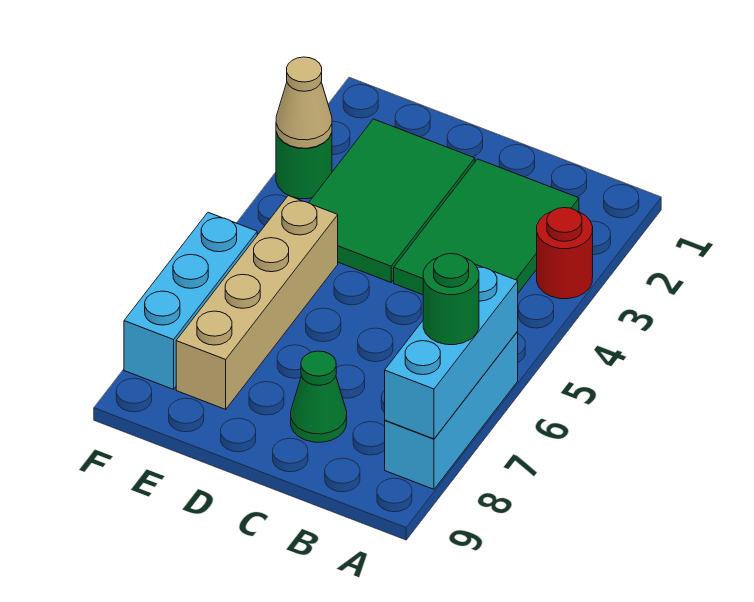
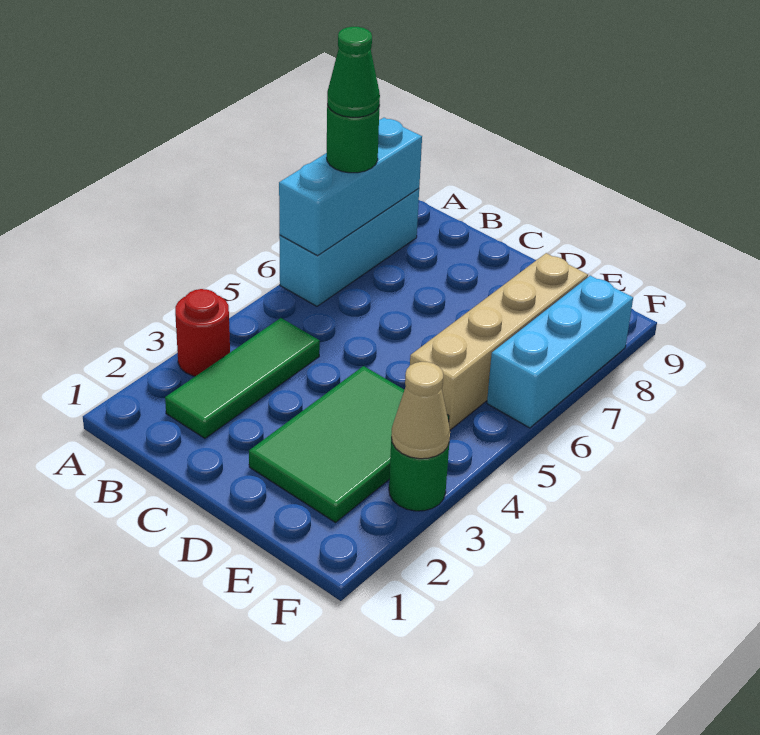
green 2x3 tile [394,159,579,295] -> green 1x3 tile [165,318,320,438]
green 1x1 cone [291,351,347,442] -> green 1x1 cone moved to [327,27,380,117]

